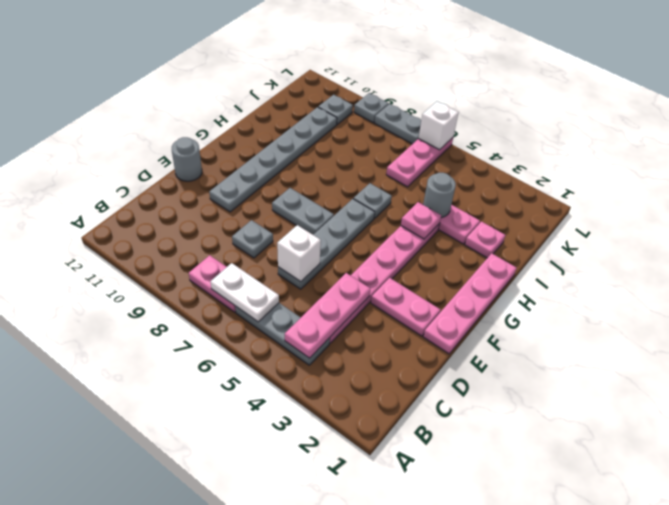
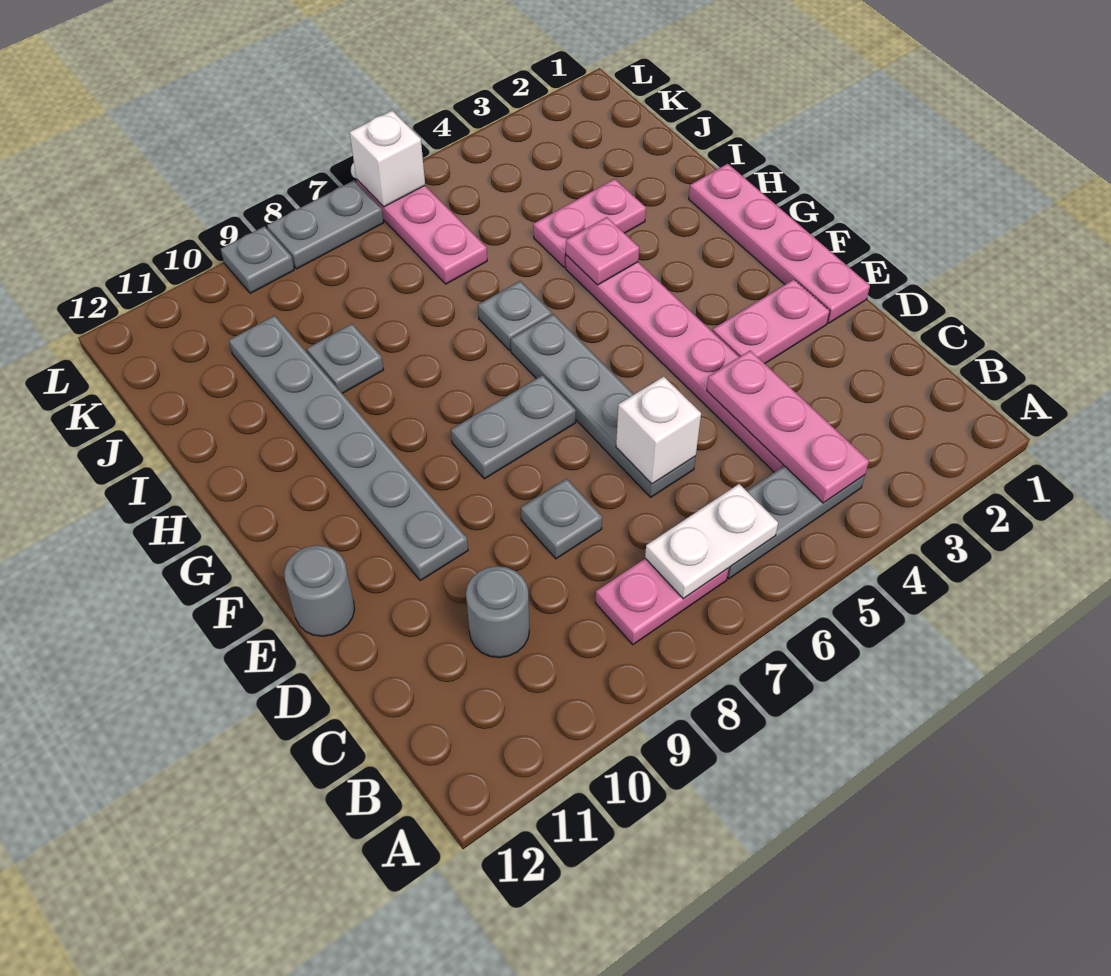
pink 1x1 plate [465,222,505,258] -> none
grey 1x1 round brick [423,173,456,218] -> grey 1x1 round brick moved to [466,566,529,658]
grey 1x1 plate [318,95,353,124] -> grey 1x1 plate moved to [307,324,383,394]

